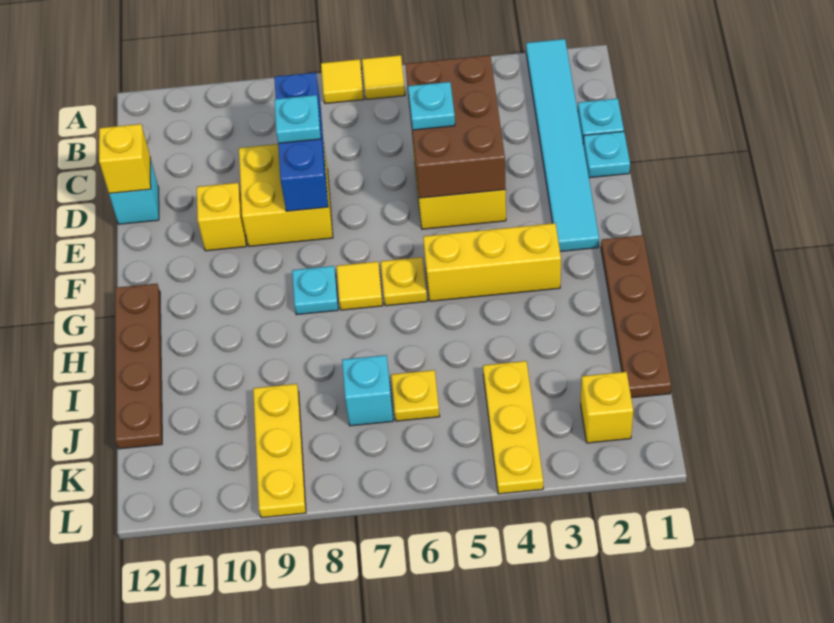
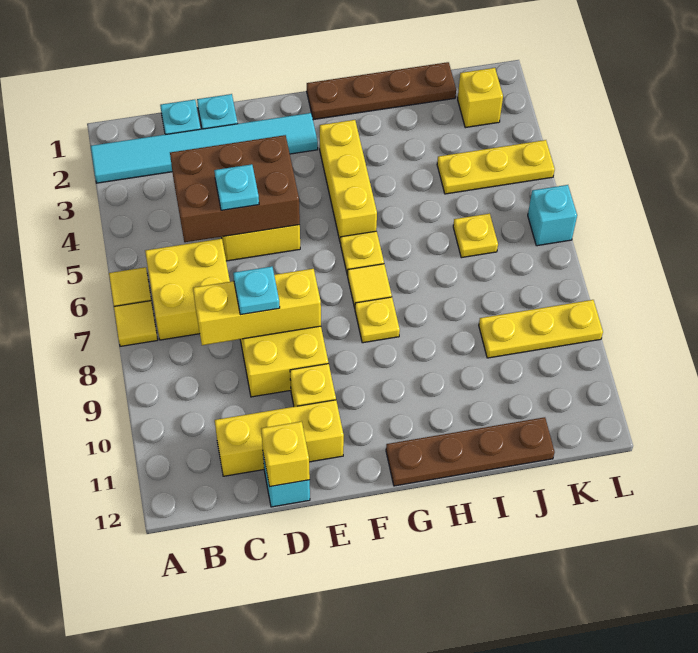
none -> yellow 2x2 brick [145,239,230,340]
blue 1x3 brick [274,73,328,211] -> yellow 1x3 brick [193,269,321,345]
none -> yellow 1x3 brick [215,400,344,476]
cyan 1x1 plate [292,266,338,315] -> yellow 1x1 plate [355,297,400,343]
cyan 1x1 brick [342,355,393,426] -> cyan 1x1 brick moved to [528,185,577,246]

